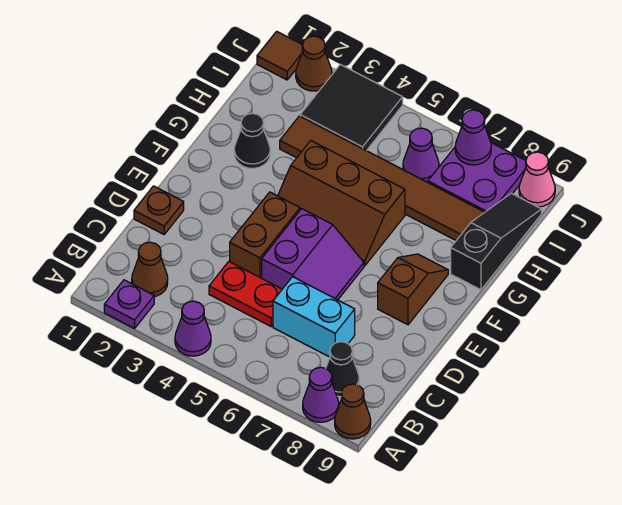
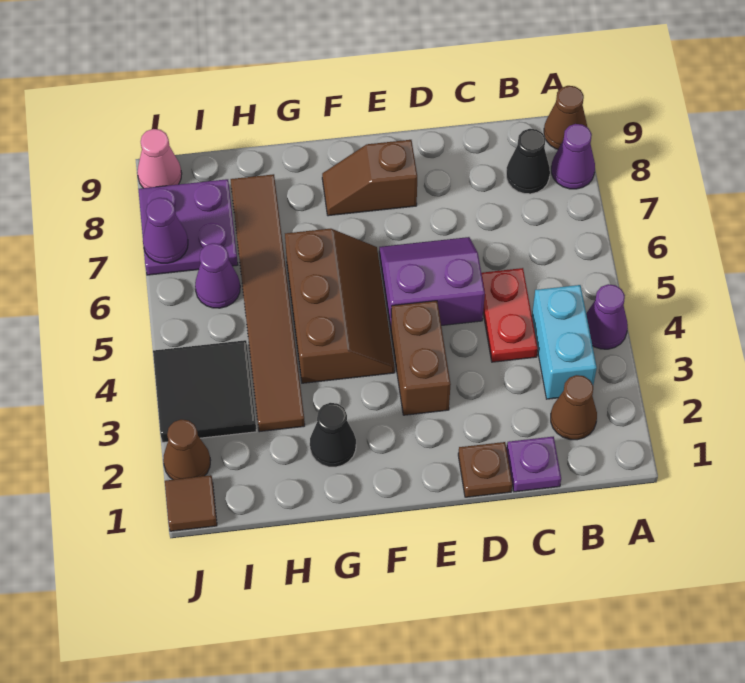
purple 1x1 plate [104,280,154,328] -> purple 1x1 plate moved to [507,437,561,492]
cyan 1x2 brick [273,277,355,357] -> cyan 1x2 brick moved to [532,285,597,399]
brown 1x2 brick [230,192,300,278] -> brown 1x2 brick turned to [391,301,451,415]
black 1x3 slope [451,193,542,290] -> none

